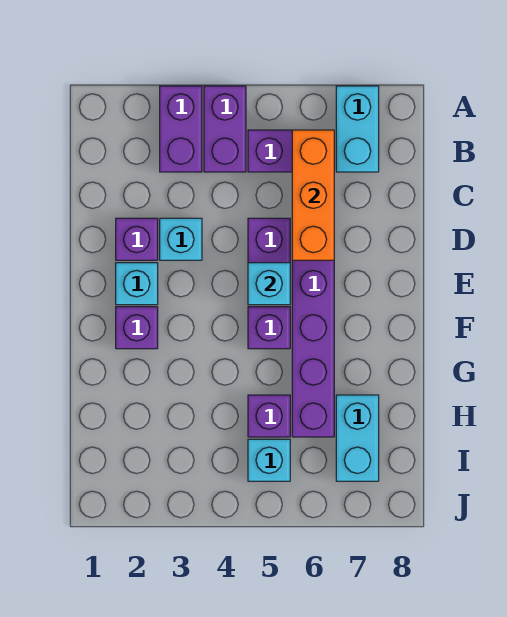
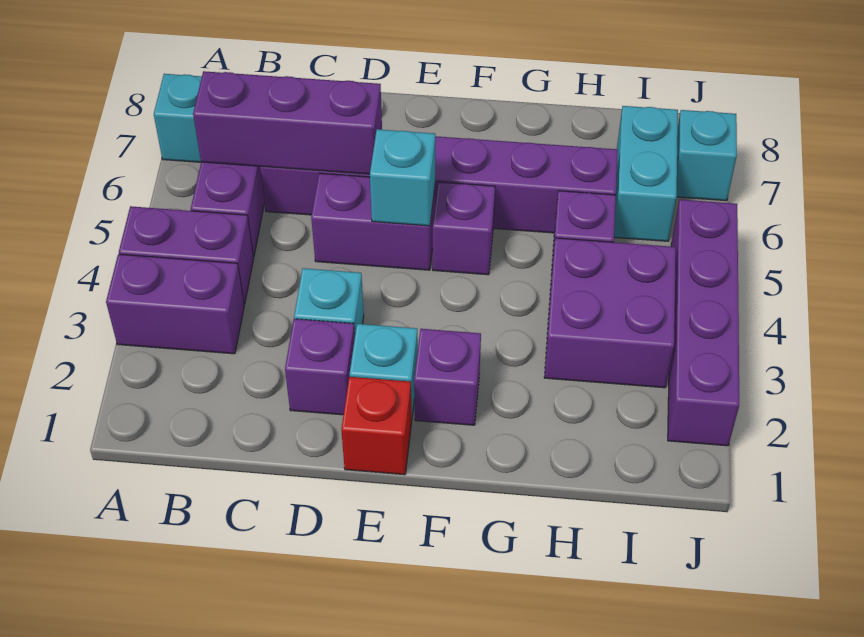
orange 1x3 brick [292,130,334,260] -> purple 1x3 brick [193,71,382,174]
none -> red 1x1 brick [341,377,412,475]
none -> purple 2x2 brick [544,238,676,388]
cyan 1x2 brick [336,395,379,481] -> cyan 1x2 brick turned to [614,106,678,241]
cyan 1x1 brick [248,439,290,481] -> cyan 1x1 brick moved to [677,110,737,201]
none -> purple 1x4 brick [668,200,739,446]

